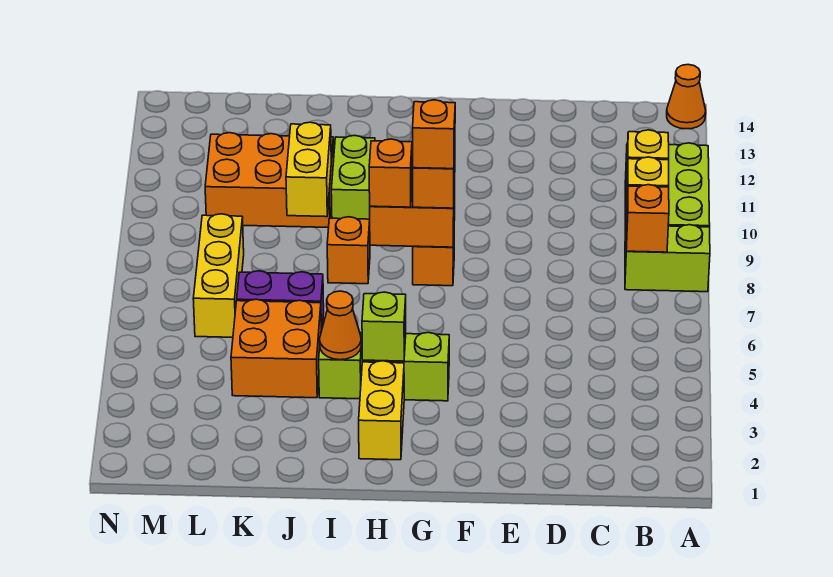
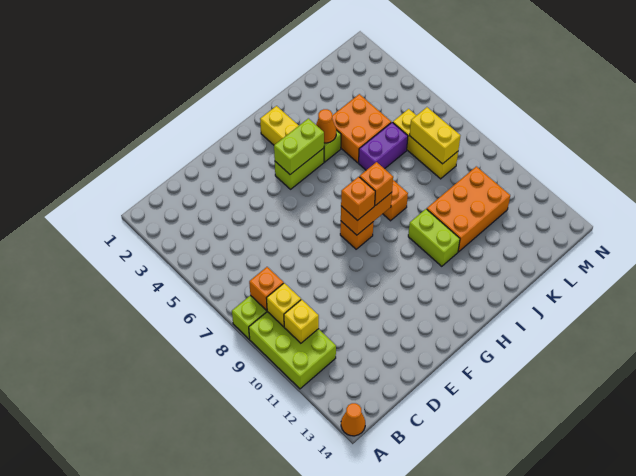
orange 1x1 brick [413,100,455,169] -> none
lime 1x1 brick [362,292,406,361] -> lime 1x2 brick [274,118,324,175]
yellow 1x2 brick [286,122,331,217] -> yellow 1x2 brick moved to [410,107,460,164]

